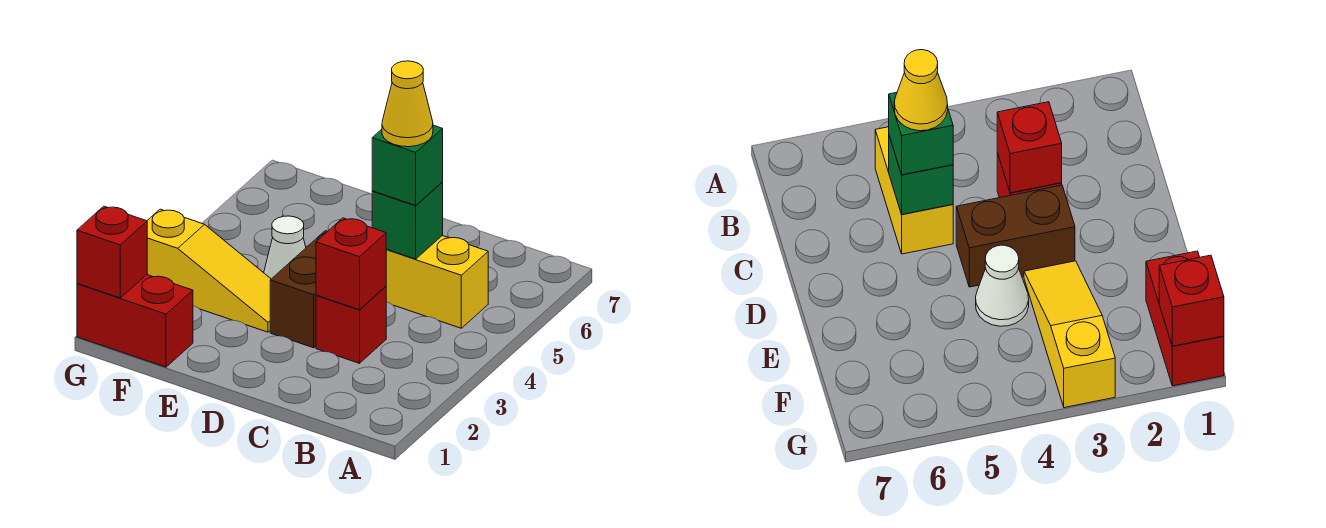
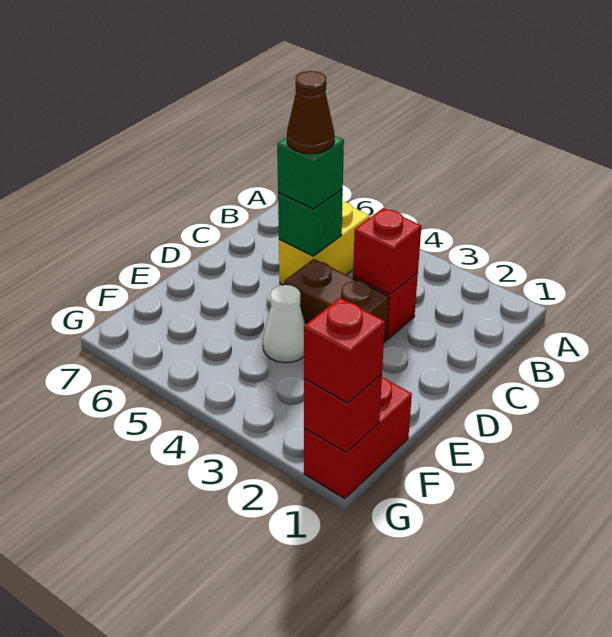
yellow 1x1 cone [382,61,433,147] -> brown 1x1 cone [287,71,334,154]
yellow 1x3 slope [147,209,271,332] -> none
none -> red 1x1 brick [304,298,385,403]

